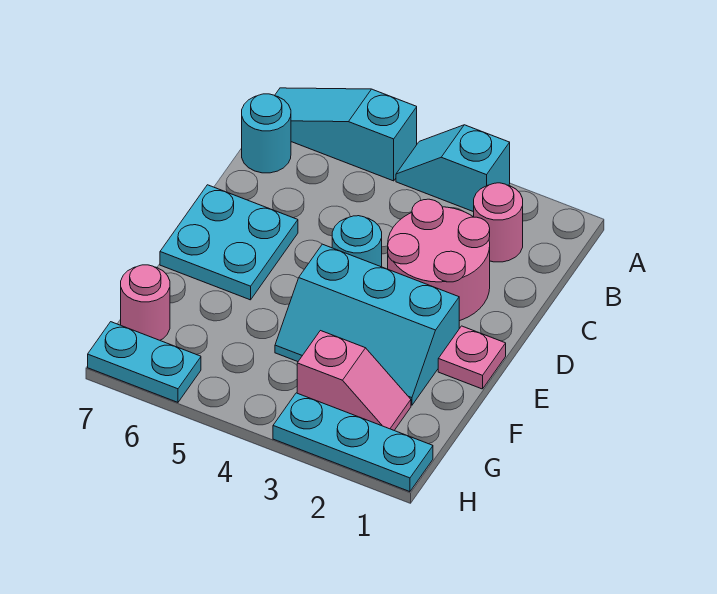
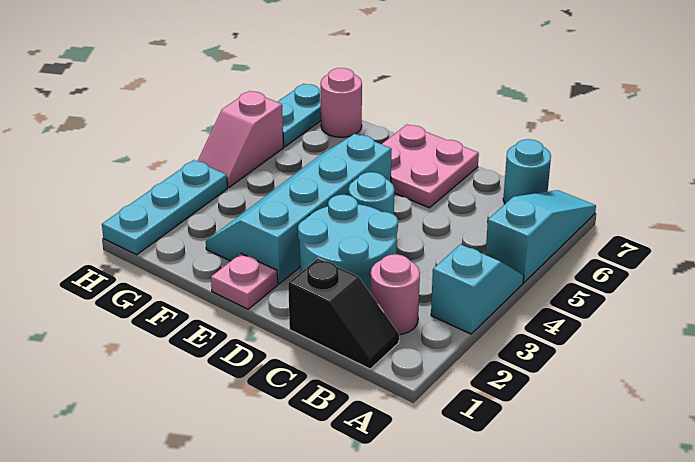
none -> black 1x2 slope [288,258,399,369]
pink 2x2 round brick [388,199,490,321] -> cyan 2x2 round brick [298,195,398,292]
cyan 2x2 plate [160,185,298,300] -> pink 2x2 plate [382,125,479,208]
cyan 2x3 slope [275,244,459,405] -> cyan 2x4 slope [206,134,392,284]
pink 1x2 slope [297,331,411,430] -> pink 1x2 slope moved to [198,91,283,188]

